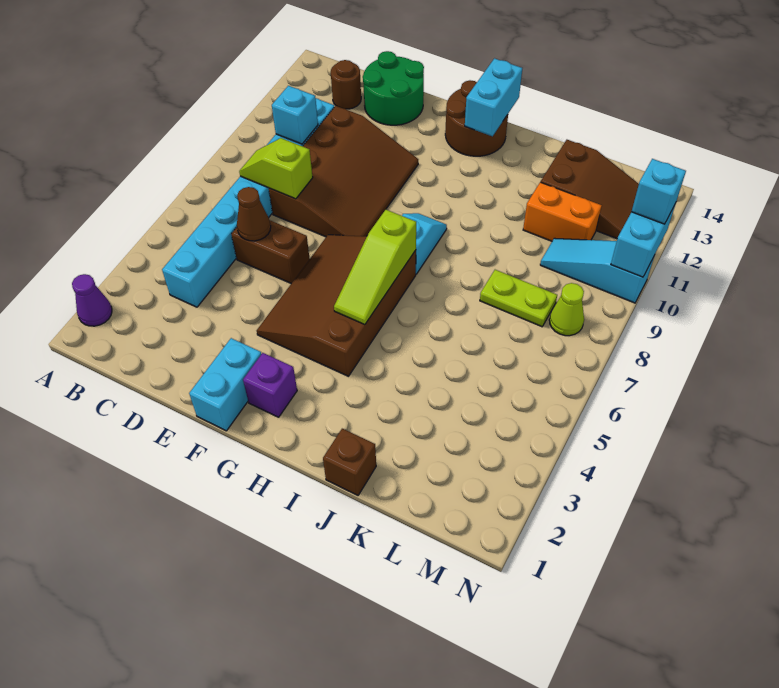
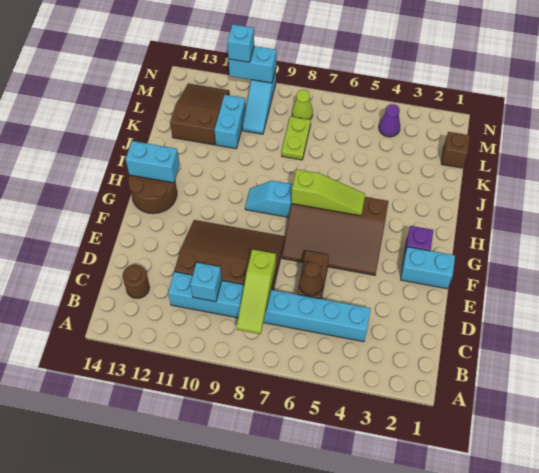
purple 1x1 cone [72,274,112,326] -> purple 1x1 cone moved to [379,104,400,137]
lime 1x2 slope [239,138,313,199] -> lime 1x3 slope [237,249,276,334]
green 2x2 round brick [363,51,424,125] -> none
brown 1x1 brick [323,429,376,495] -> brown 1x1 brick moved to [441,132,470,168]
orange 1x2 brick [523,182,602,241] -> cyan 1x2 brick [215,95,246,149]

